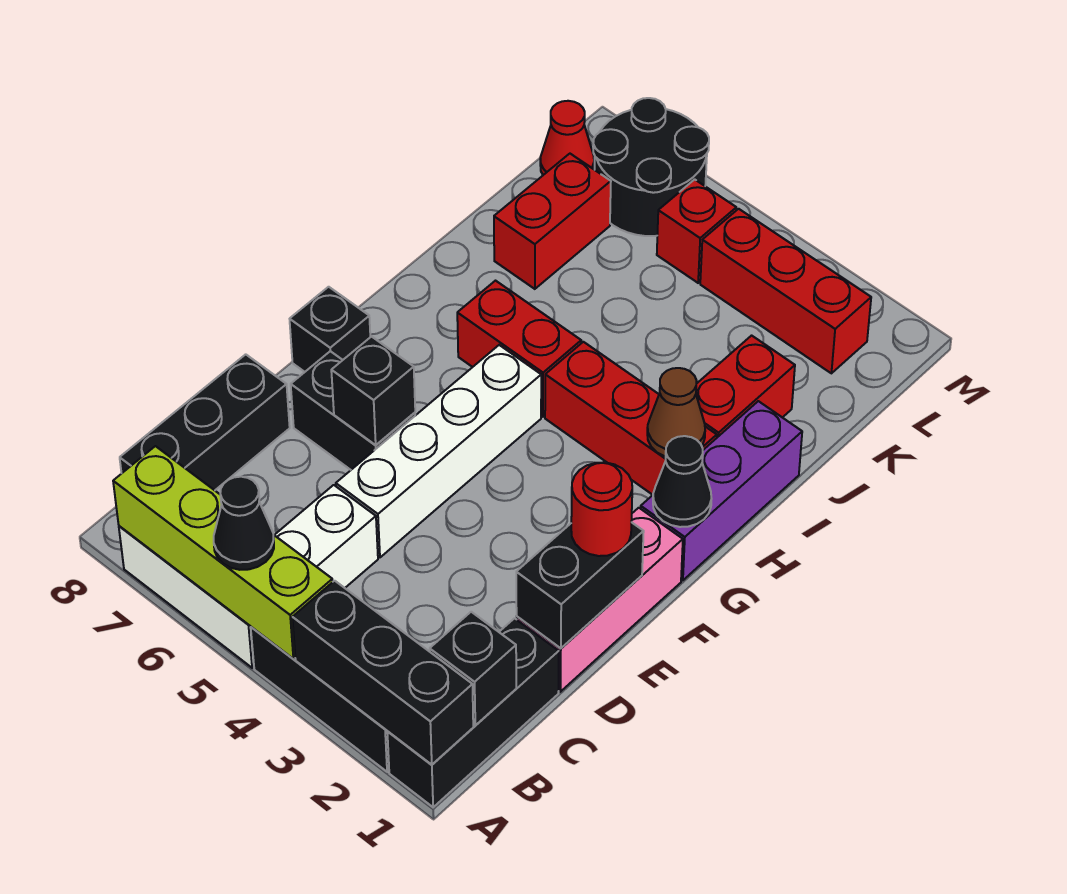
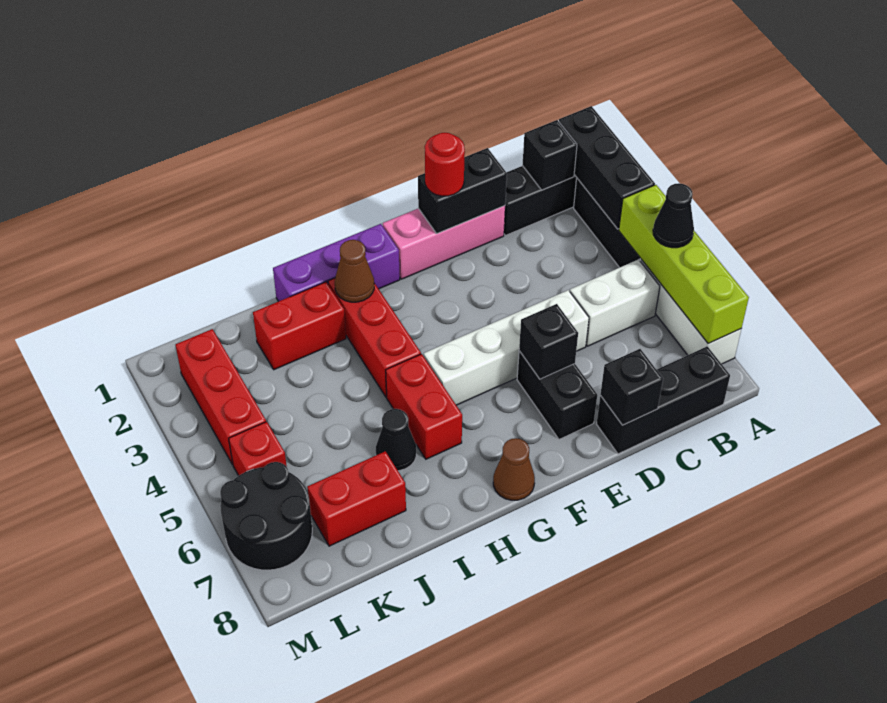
black 1x1 brick [290,287,370,372] -> black 1x1 brick moved to [600,349,663,425]
black 1x1 cone [653,436,712,527] -> black 1x1 cone moved to [376,409,416,471]
none -> brown 1x1 cone [493,438,535,500]
red 1x1 cone [540,101,594,175] -> none

